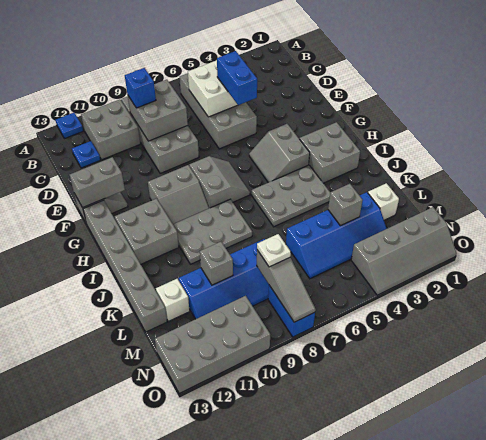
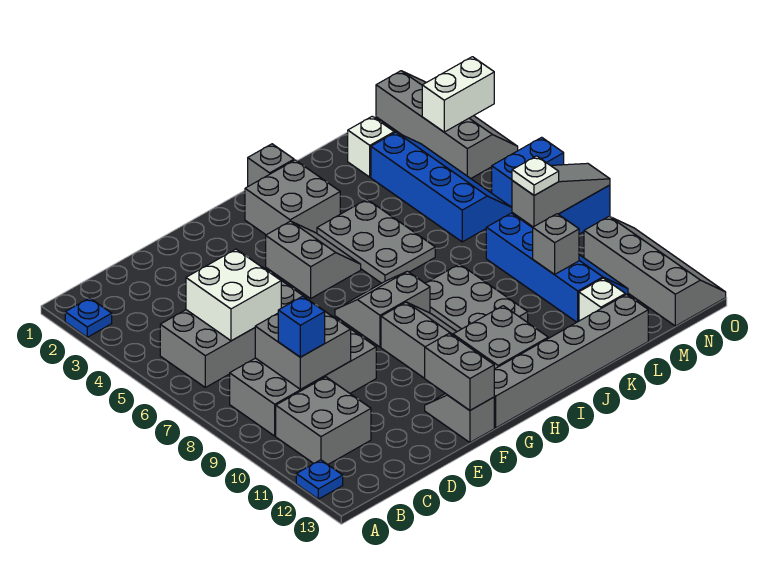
blue 1x1 plate [72,141,100,168] -> blue 1x1 plate moved to [65,298,112,337]
blue 1x2 brick [217,51,257,105] -> blue 1x2 brick moved to [492,137,564,207]
grey 2x2 slope [249,124,310,183] -> grey 2x2 slope turned to [266,221,361,298]
grey 1x1 brick [328,184,363,226] -> grey 1x1 brick moved to [248,144,294,186]
none -> white 1x2 brick [422,57,494,132]
grey 2x4 brick [155,296,270,394] -> grey 2x4 slope [584,216,726,326]

